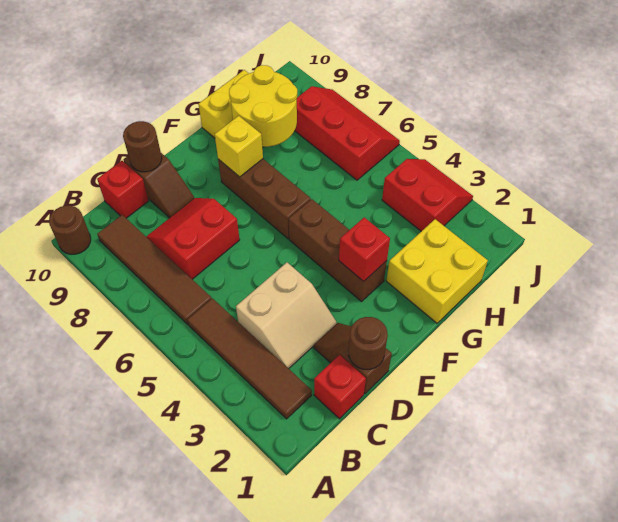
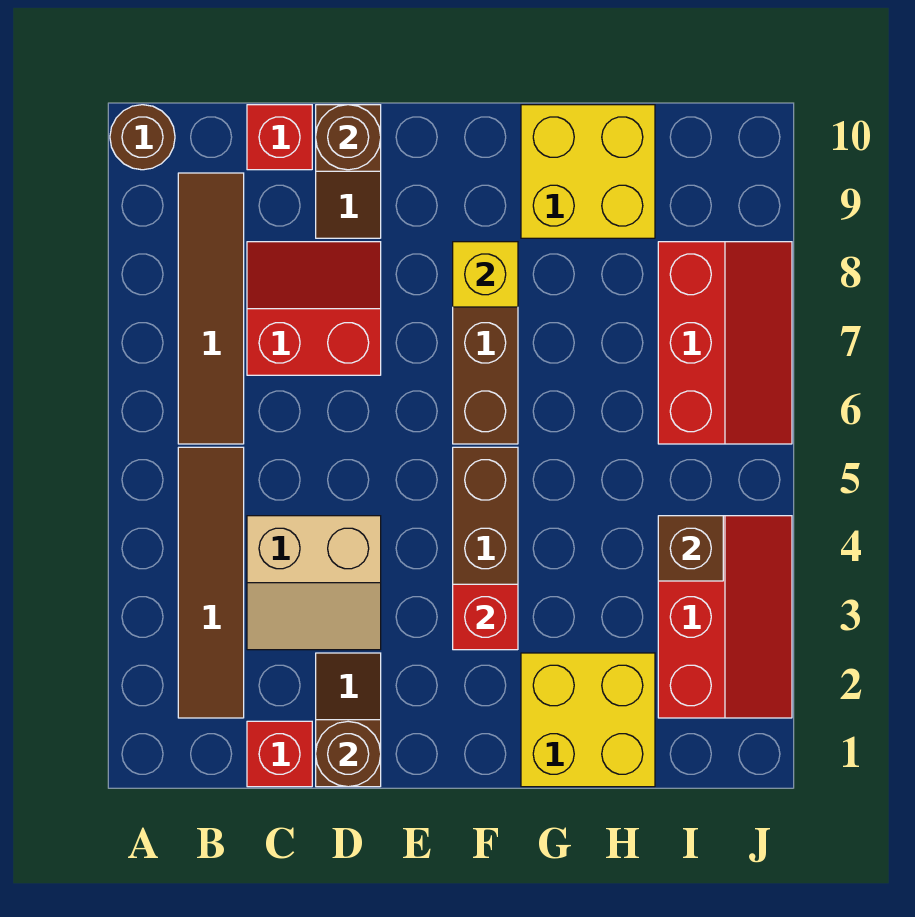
yellow 2x2 round brick [229,65,297,147] -> none
red 2x2 slope [382,159,473,231] -> red 2x3 slope [658,516,792,718]
none -> brown 1x1 brick [658,516,723,581]

